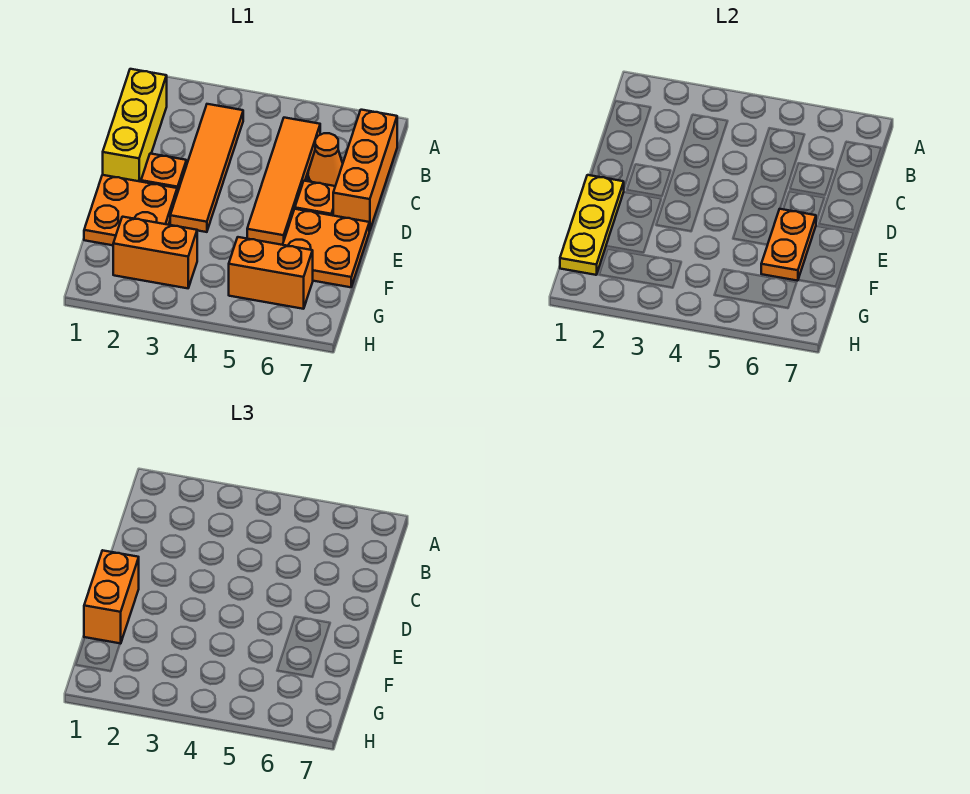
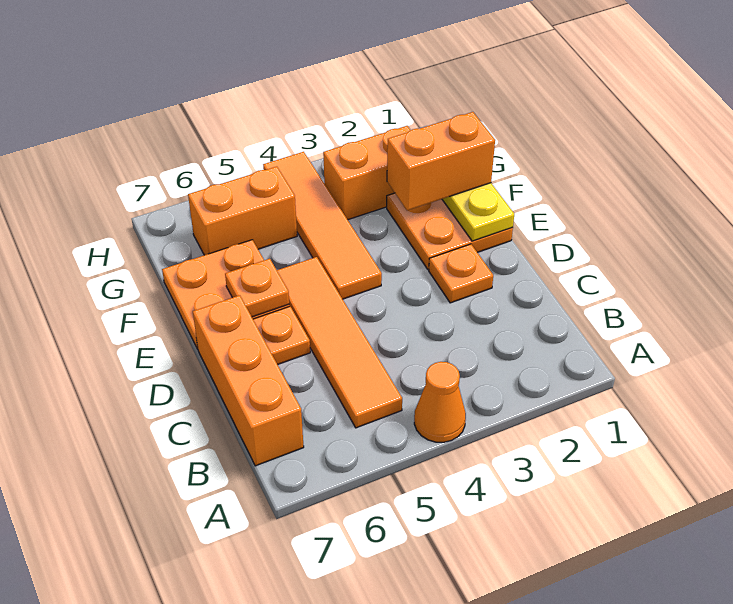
yellow 1x3 brick [103,69,167,182] -> none
orange 1x4 tile [170,104,243,232] -> orange 1x4 tile moved to [263,152,382,299]
orange 1x1 cone [308,133,343,186] -> orange 1x1 cone moved to [414,362,466,442]
orange 1x2 brick [84,550,139,644] -> orange 1x2 brick turned to [387,112,495,210]
orange 1x2 plate [761,209,816,281] -> orange 1x1 plate [225,259,289,317]

